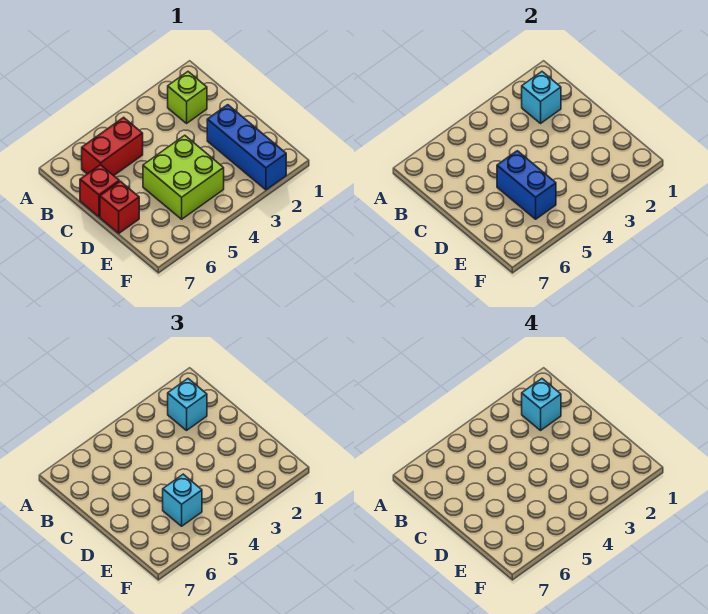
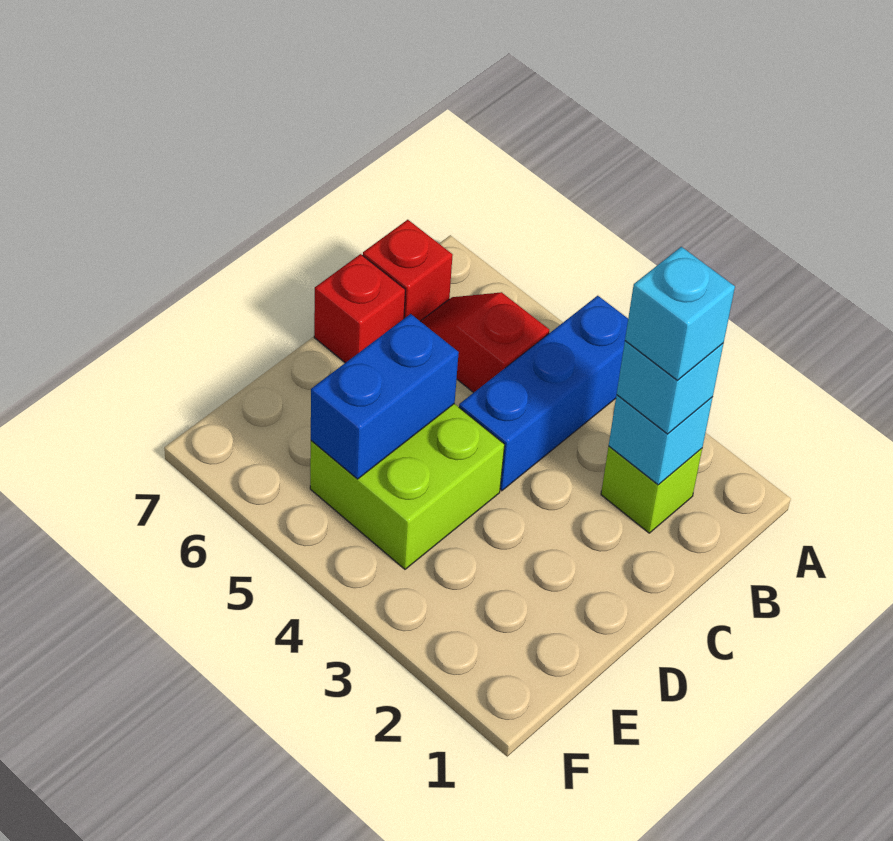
red 1x2 brick [82,117,143,175] -> red 1x2 slope [420,292,549,393]
blue 1x3 brick [207,105,286,190] -> blue 1x3 brick moved to [459,296,628,491]
red 1x1 brick [100,181,139,233] -> red 1x1 brick moved to [363,220,453,321]
cyan 1x1 brick [163,474,202,526] -> none

